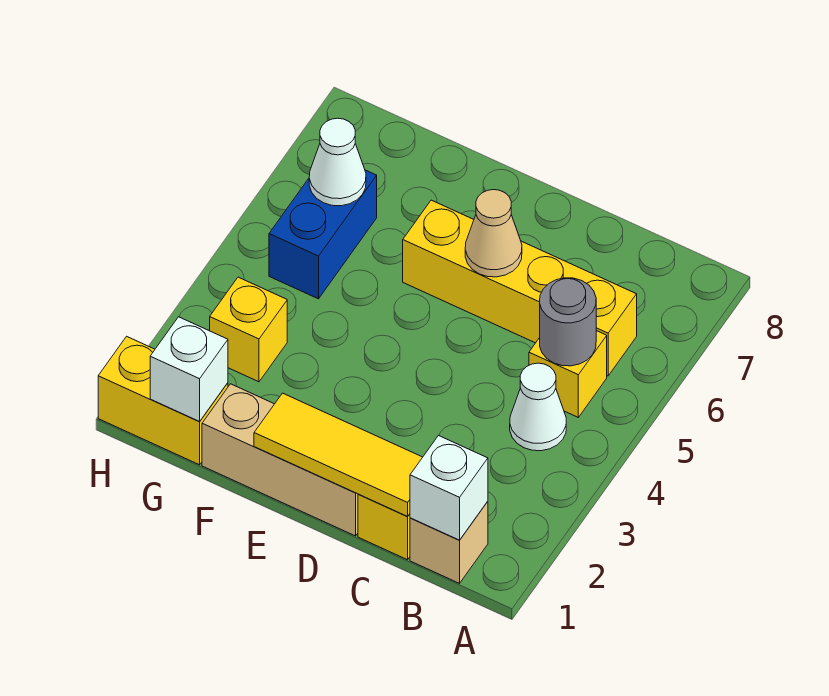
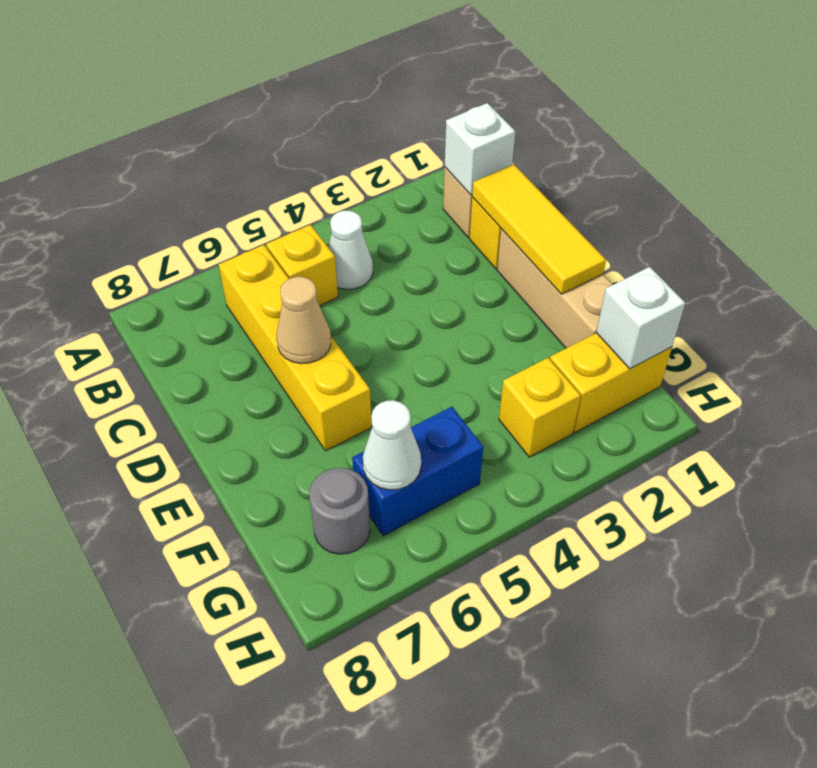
grey 1x1 round brick [540,278,596,366] -> grey 1x1 round brick moved to [309,468,370,554]
yellow 1x2 brick [98,336,228,465] -> yellow 1x2 brick turned to [550,333,672,432]

